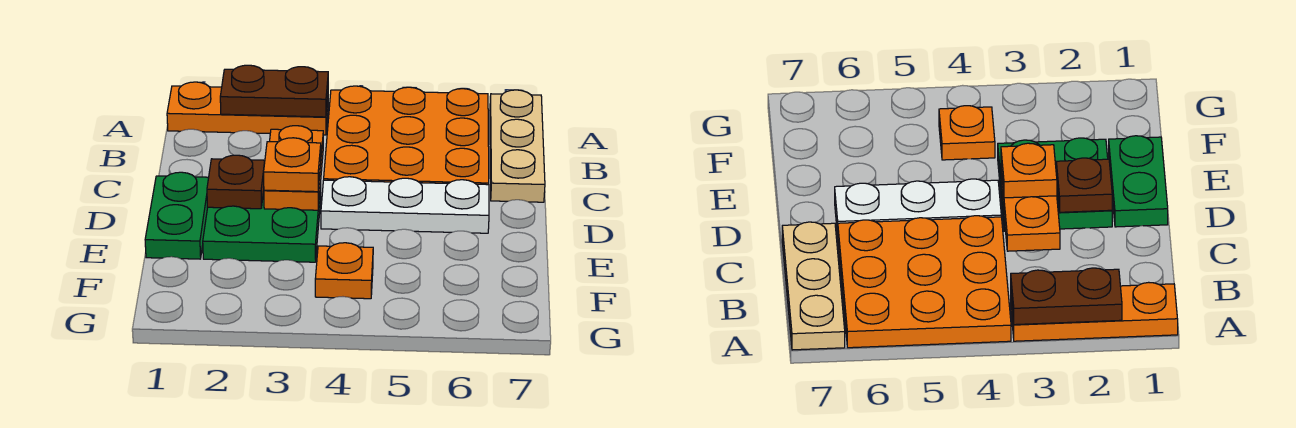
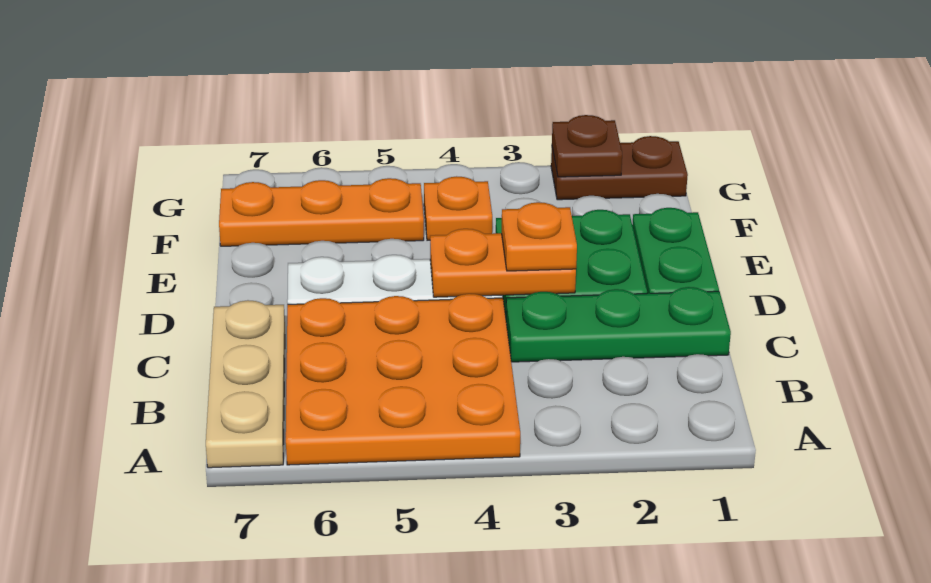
orange 1x3 plate [167,82,328,135] -> orange 1x3 plate moved to [219,178,424,246]
brown 1x2 plate [220,65,328,117] -> brown 1x2 plate moved to [551,136,688,200]
none -> green 1x3 plate [506,287,731,362]
orange 1x2 plate [264,126,323,210] -> orange 1x2 plate turned to [430,229,576,297]
brown 1x1 plate [207,155,265,209] -> brown 1x1 plate moved to [552,115,622,177]

